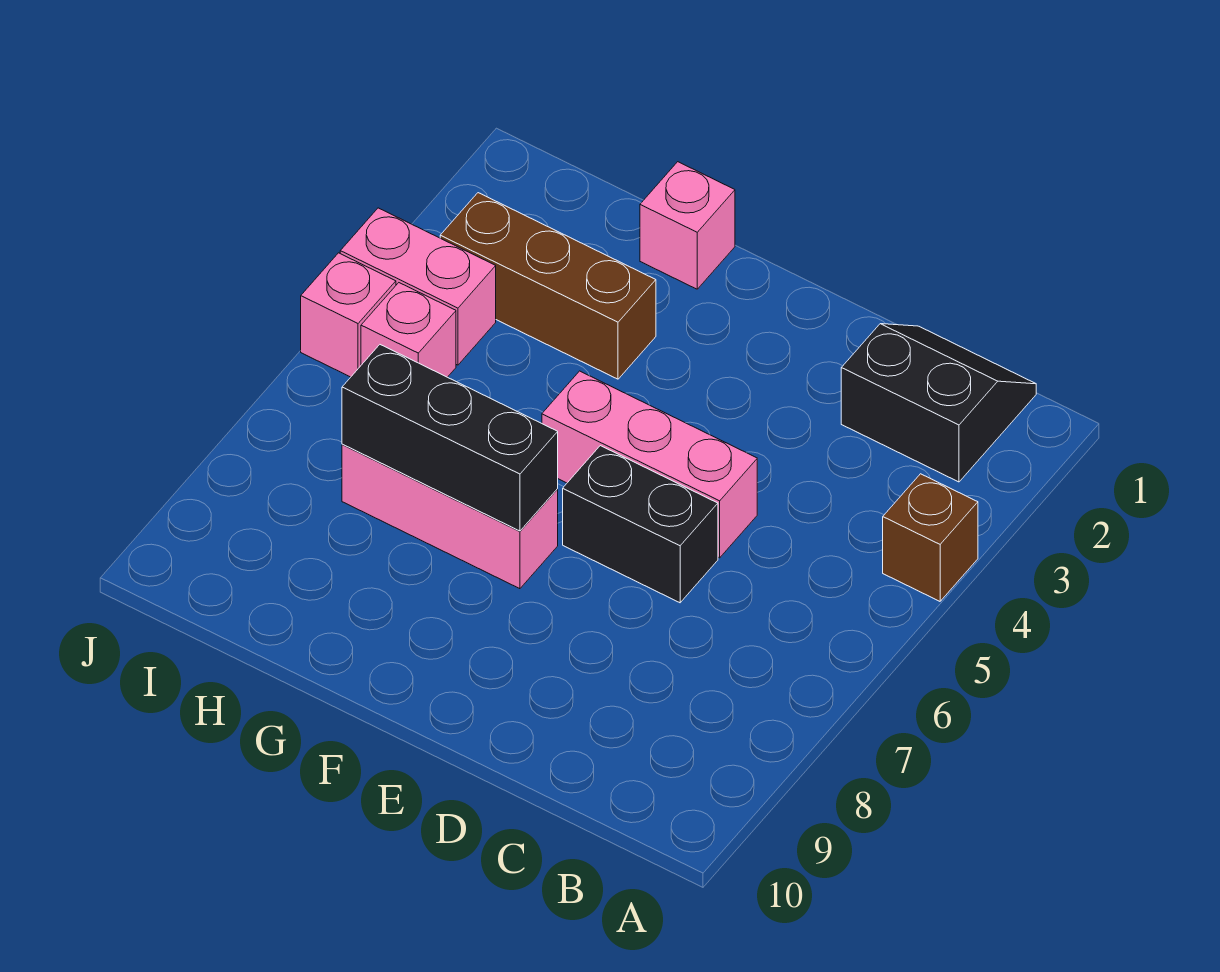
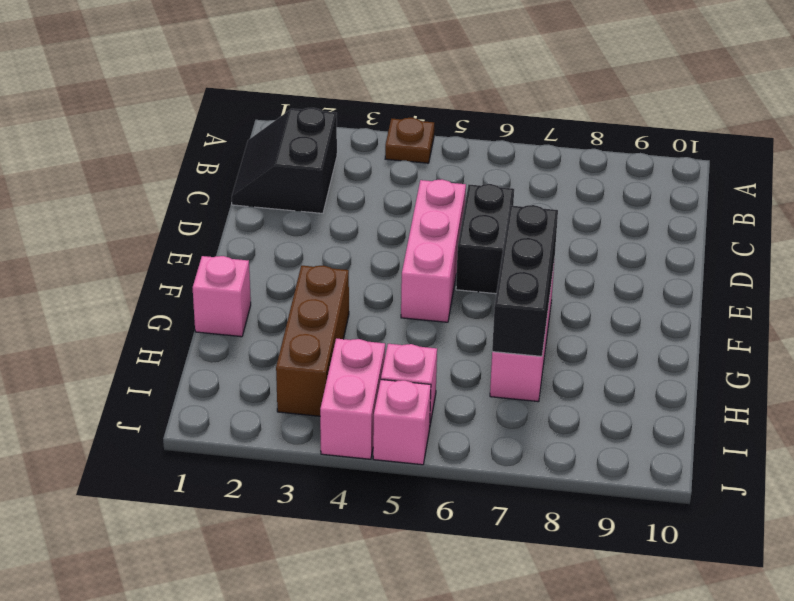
brown 1x1 brick [883,474,978,601] -> brown 1x1 plate [385,118,434,163]

